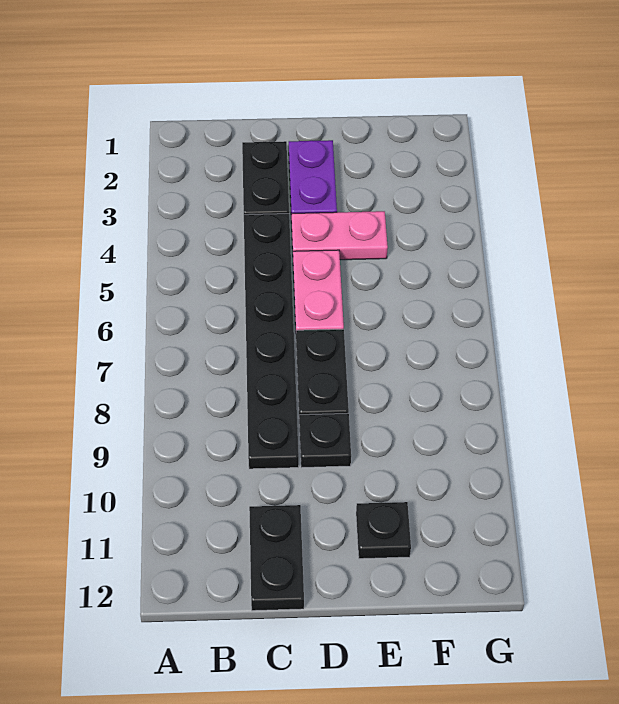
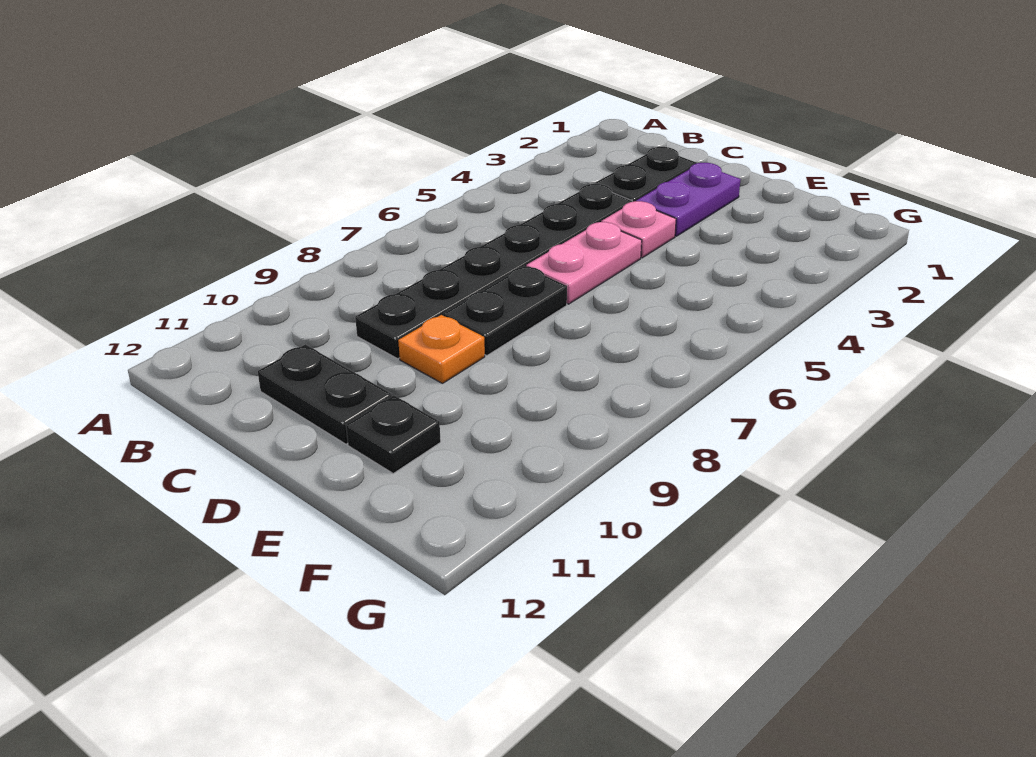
black 1x2 plate [249,505,304,611] -> black 1x2 plate turned to [258,344,392,444]
pink 1x2 plate [291,211,388,260] -> pink 1x1 plate [601,201,676,258]
black 1x1 plate [299,413,351,468] -> orange 1x1 plate [398,315,485,383]

